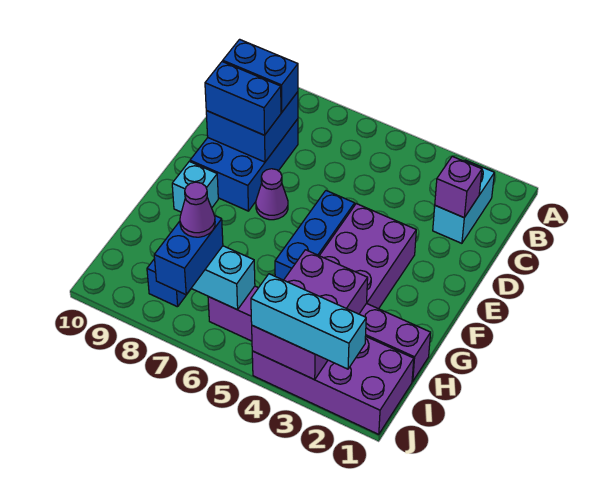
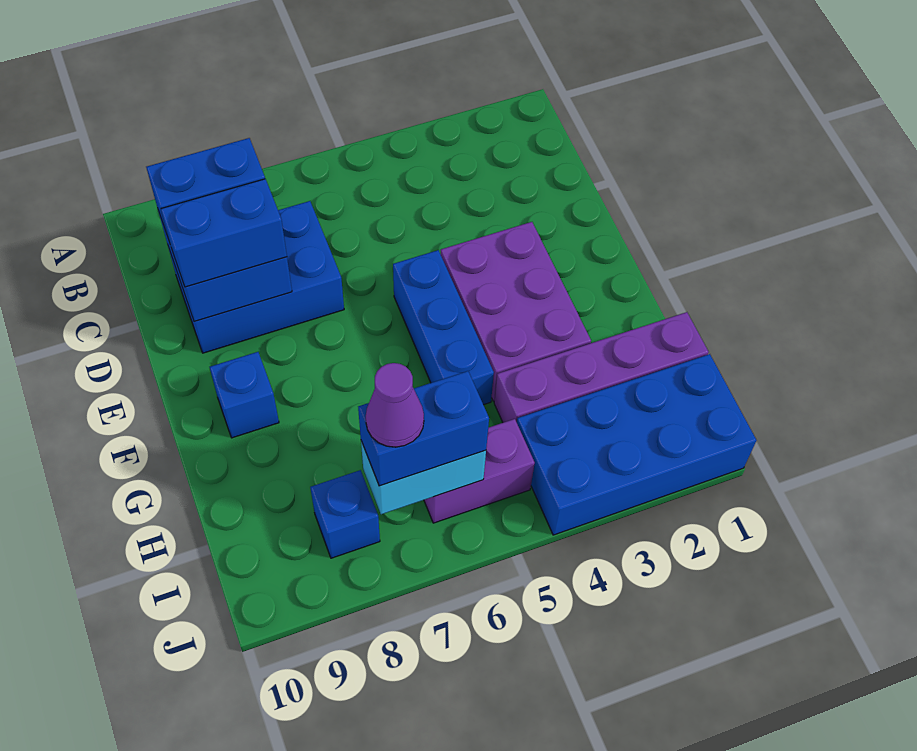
cyan 1x2 brick [433,160,494,243] -> none
purple 1x1 brick [435,156,482,218] -> none
blue 2x3 brick [190,119,298,211] -> blue 2x3 brick turned to [168,201,344,353]
purple 1x1 cone [256,169,288,220] -> none
cyan 1x1 brick [172,161,218,212] -> blue 1x1 brick [210,352,279,438]
purple 2x3 brick [252,250,368,380] -> none
purple 2x4 brick [252,336,414,434] -> blue 2x4 brick [517,354,756,535]
blue 1x2 brick [154,215,223,295] -> blue 1x2 brick turned to [358,371,489,486]
cyan 1x3 brick [251,274,366,369] -> none

